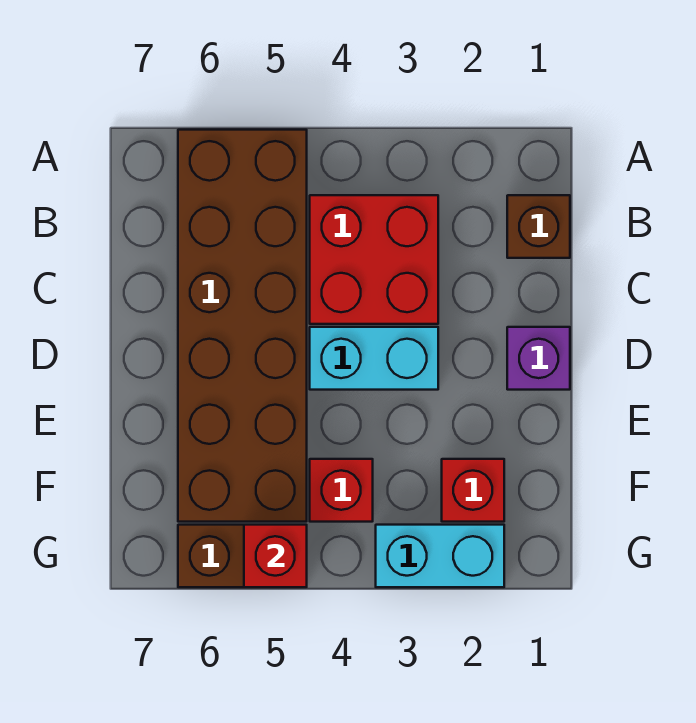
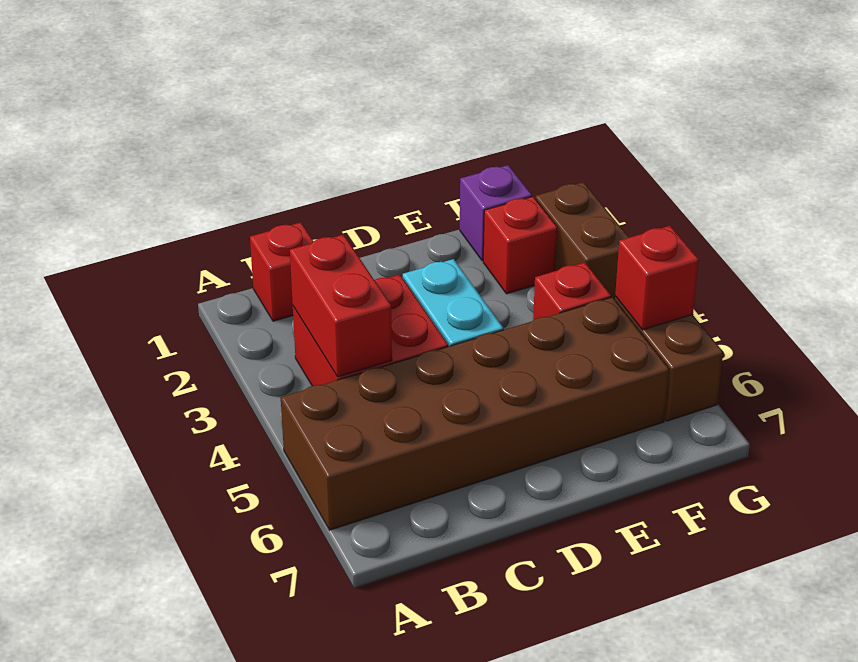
brown 1x1 brick [507,195,570,258] -> red 1x1 brick [250,222,313,321]
none -> red 1x2 brick [290,235,392,377]
purple 1x1 brick [507,327,570,390] -> purple 1x1 brick moved to [460,165,532,261]
cyan 1x2 brick [376,525,504,587] -> brown 1x2 brick [535,182,629,300]

